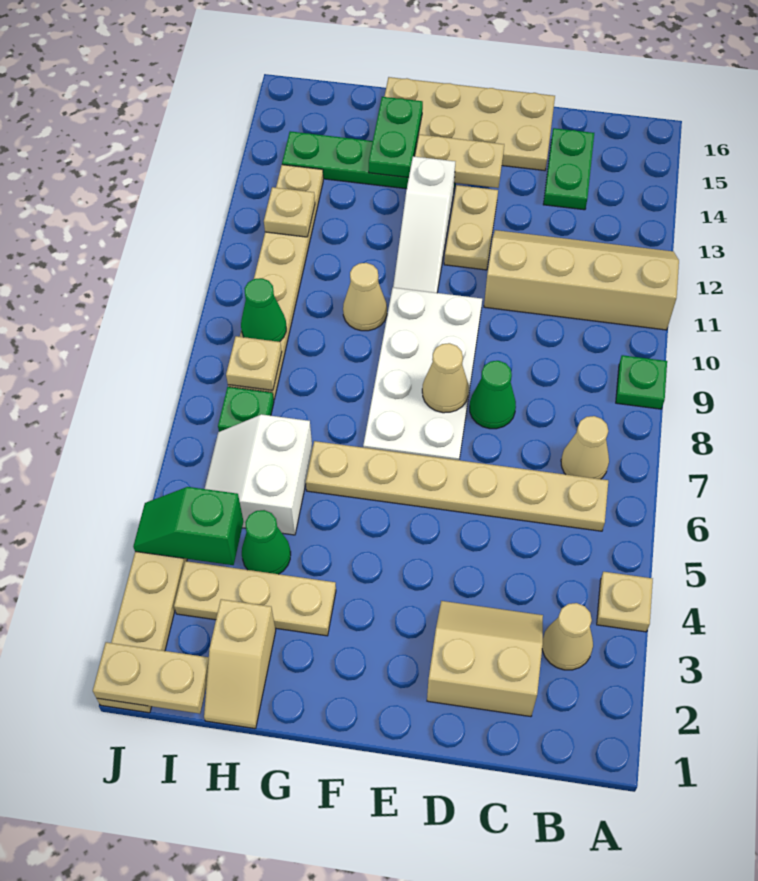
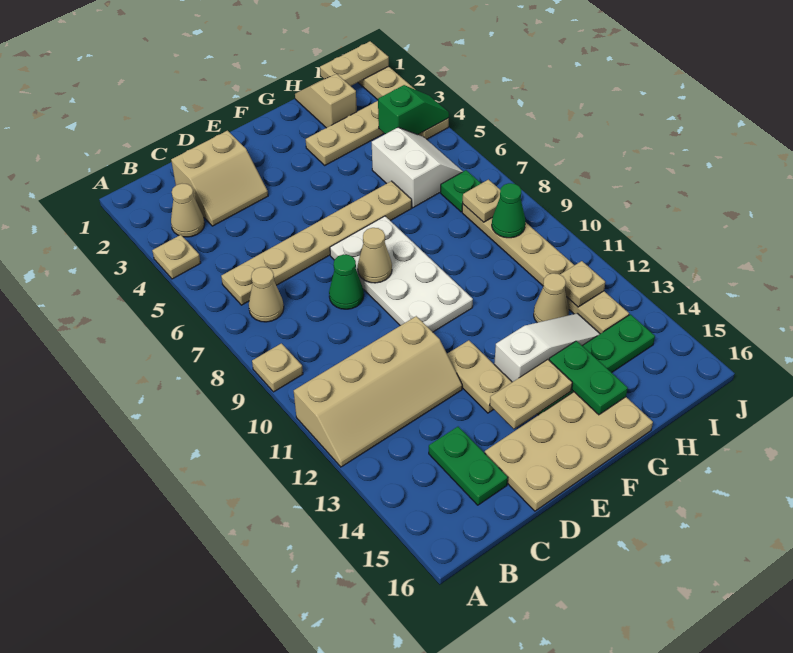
green 1x1 plate [616,355,667,409] -> tan 1x1 plate [252,343,303,392]
white 1x3 slope [393,156,455,293] -> white 1x3 slope turned to [494,313,600,382]
tan 1x1 cone [343,263,387,331] -> tan 1x1 cone moved to [534,273,569,323]
green 1x1 cone [242,510,291,574] -> none

